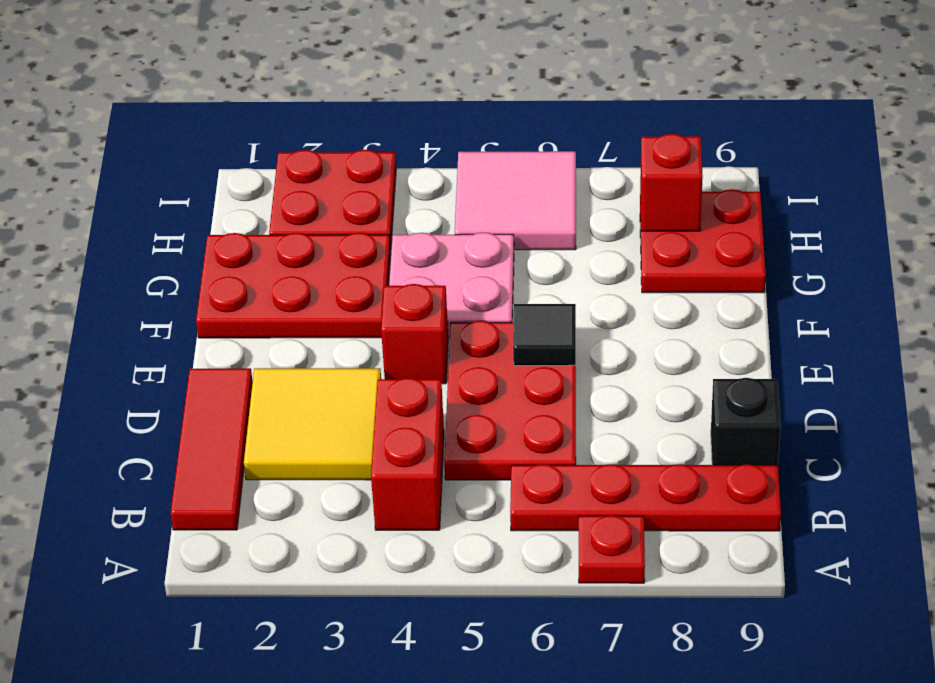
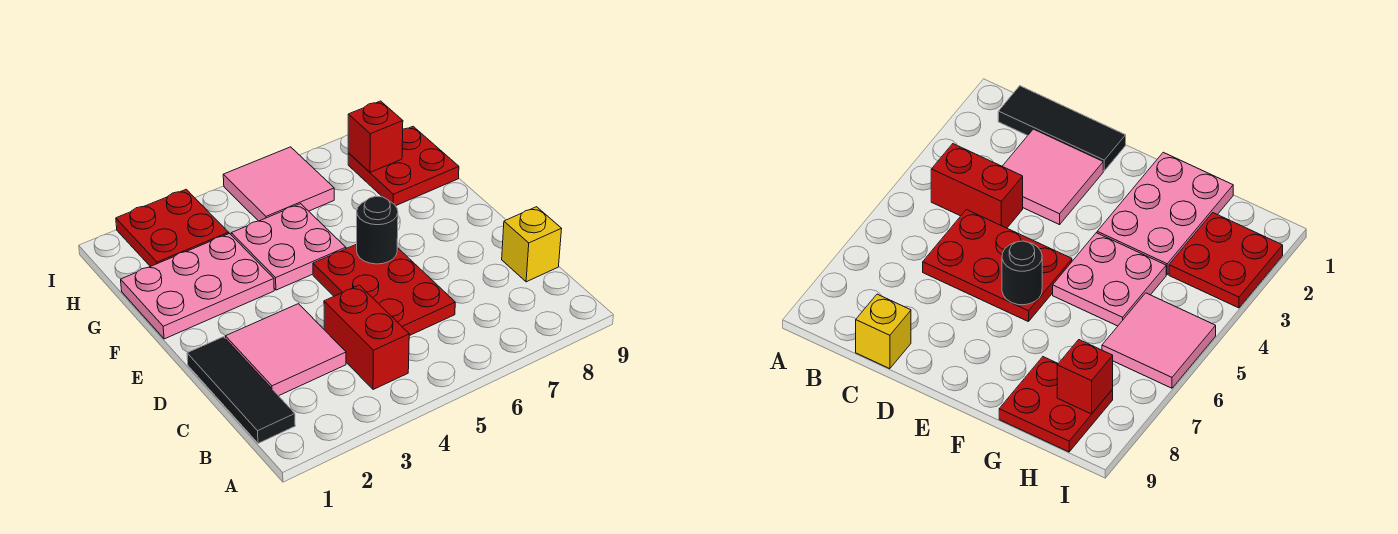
red 1x1 plate [579,515,645,583] -> none
red 1x3 tile [171,368,253,530] -> black 1x3 tile [187,337,295,443]
red 1x4 plate [510,464,781,531] -> none
yellow 2x2 tile [244,368,381,480] -> pink 2x2 tile [225,304,346,396]
black 1x1 brick [711,378,780,465] -> yellow 1x1 brick [502,207,562,282]
red 1x1 brick [381,284,448,384] -> none
black 1x1 tile [513,304,576,366] -> black 1x1 round brick [357,196,398,264]
red 2x3 plate [196,233,391,338] -> pink 2x3 plate [121,234,274,339]

